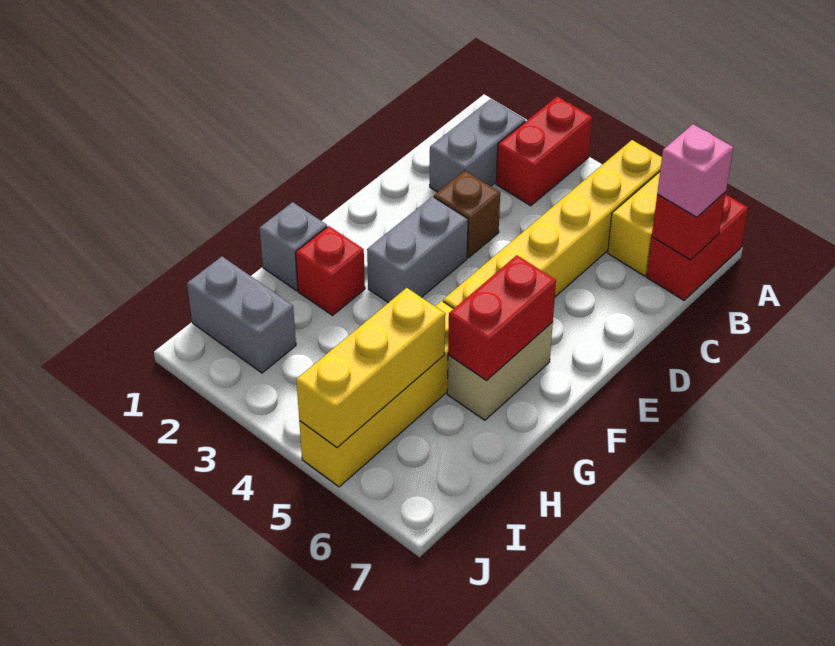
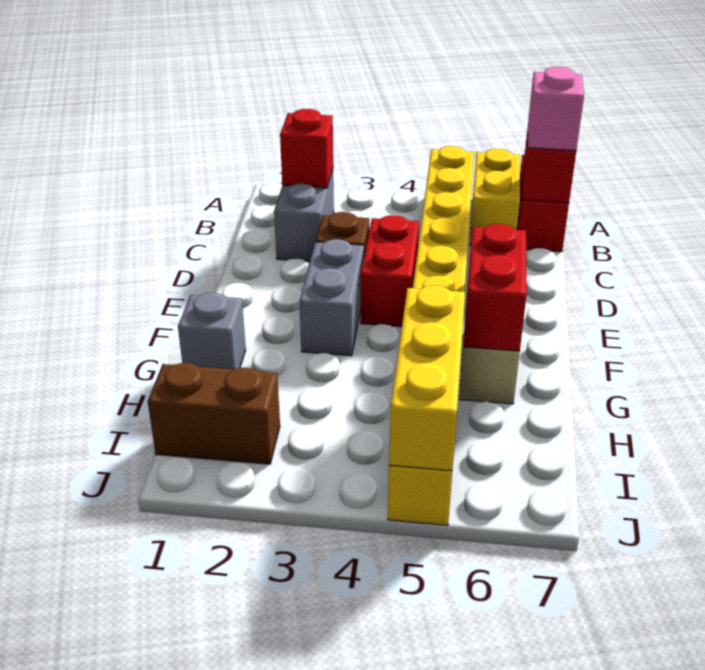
red 1x2 brick [496,96,592,206] -> red 1x2 brick moved to [360,215,419,327]
red 1x1 brick [296,226,365,315] -> red 1x1 brick moved to [280,109,333,188]
grey 1x2 brick [187,257,296,373] -> brown 1x2 brick [148,363,280,464]

